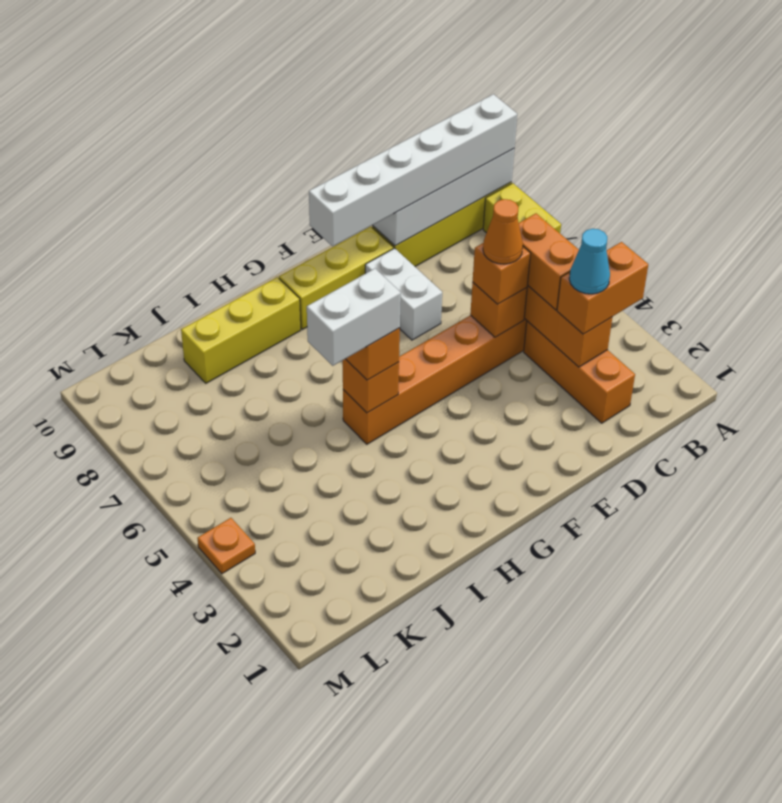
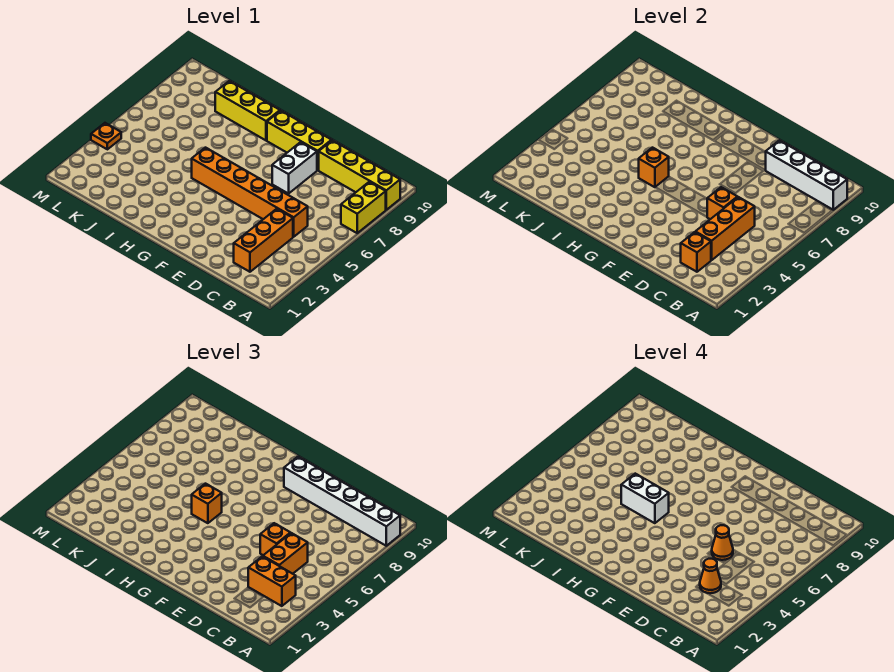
none -> orange 1x1 brick [681,232,711,272]
cyan 1x1 cone [569,229,610,294] -> orange 1x1 cone [700,559,721,593]

